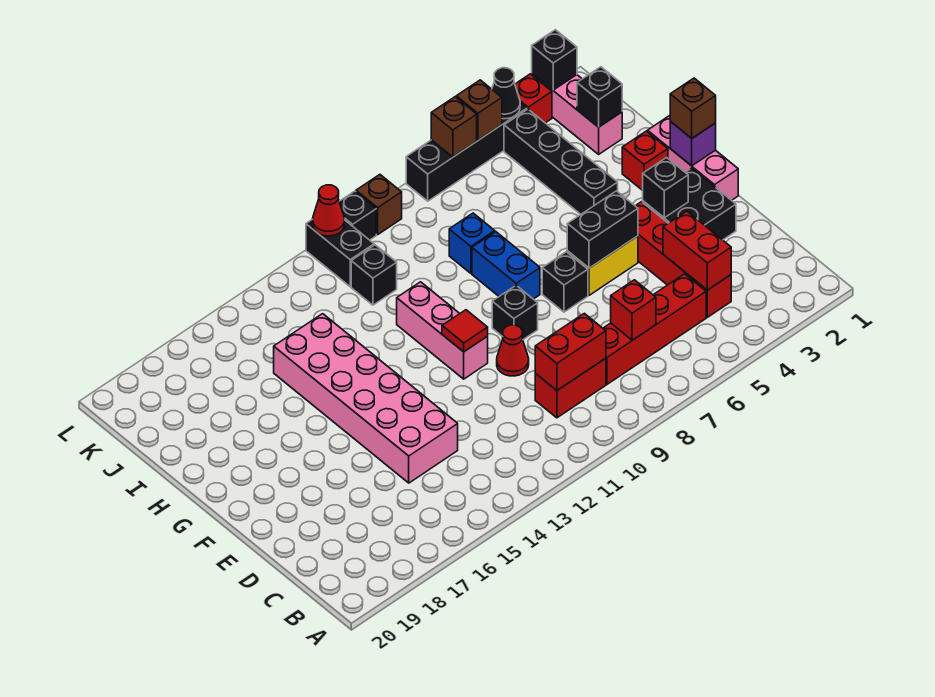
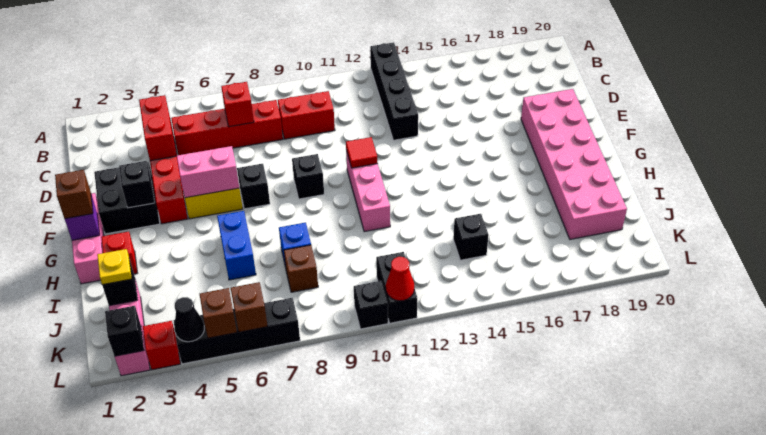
red 1x2 brick [535,313,606,390] -> none
pink 2x6 brick [274,314,458,483] -> pink 2x6 brick moved to [521,89,627,239]
red 1x1 cone [497,325,529,376] -> none
black 1x2 brick [567,191,638,268] -> pink 1x2 brick [177,146,239,198]
blue 1x2 brick [472,232,540,299] -> blue 1x2 brick moved to [217,211,256,280]
black 1x4 brick [504,109,618,214] -> black 1x4 brick moved to [370,42,418,140]
none -> yellow 1x1 plate [97,249,132,285]
black 1x1 brick [351,245,397,305] -> black 1x1 brick moved to [453,214,489,260]
brown 1x1 brick [356,175,402,235] -> brown 1x1 brick moved to [284,245,318,292]

